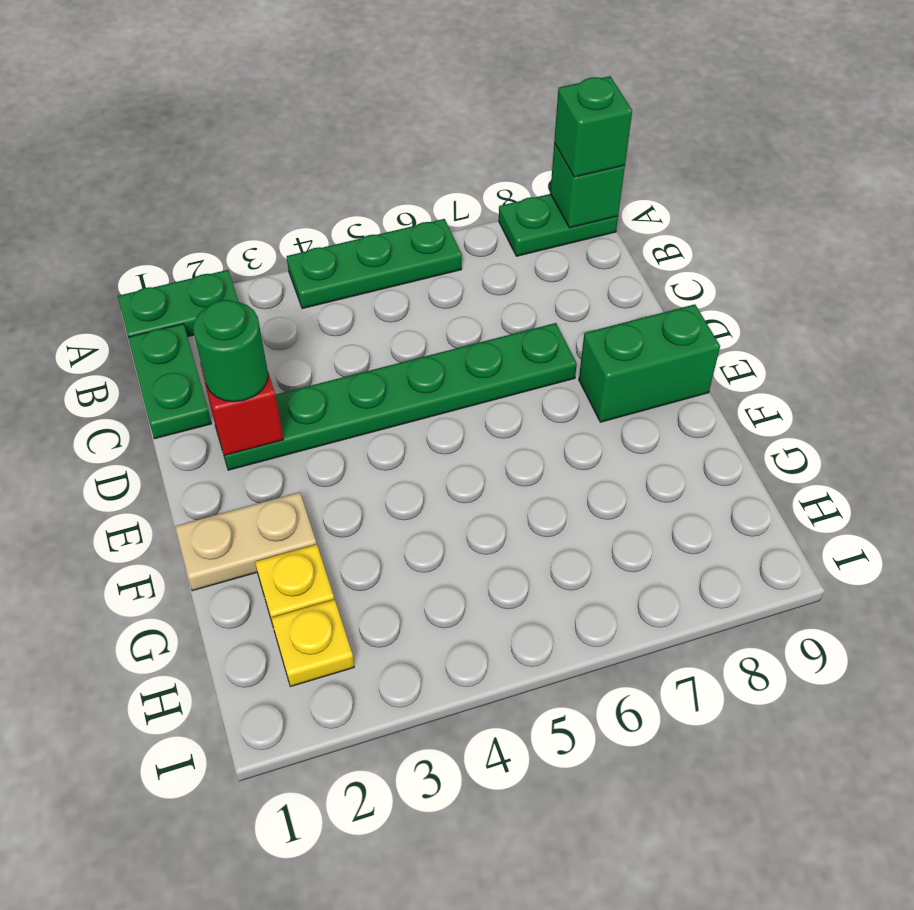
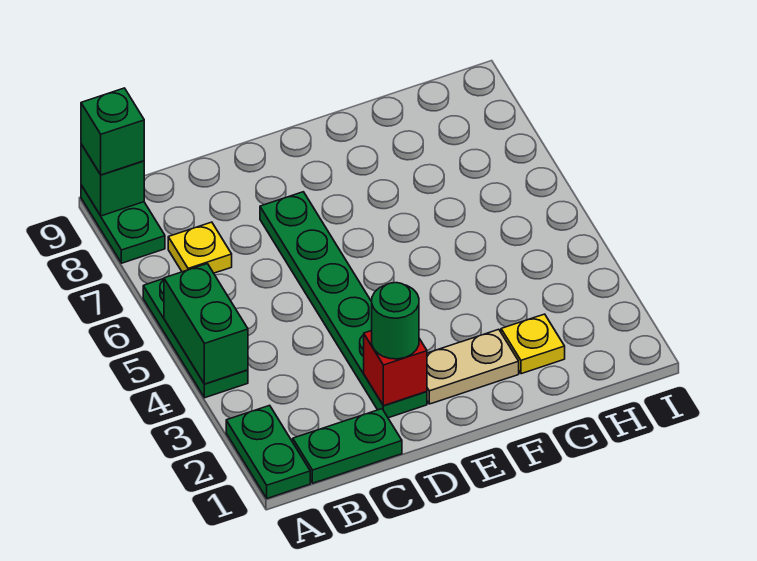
green 1x2 brick [579,304,720,422] -> green 1x2 brick moved to [164,264,248,384]
tan 1x2 plate [175,492,316,591] -> tan 1x2 plate turned to [427,329,519,404]
yellow 1x1 plate [271,599,354,687] -> yellow 1x1 plate moved to [168,222,232,273]

